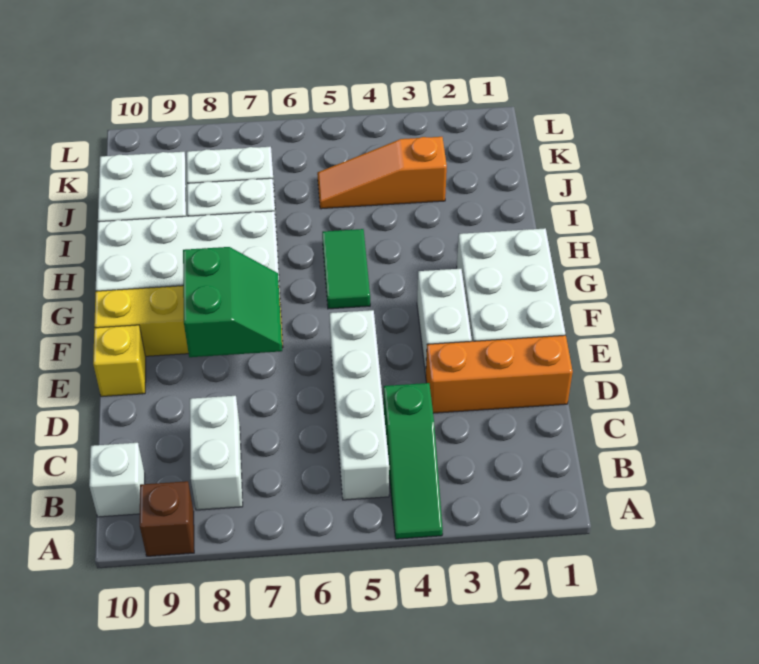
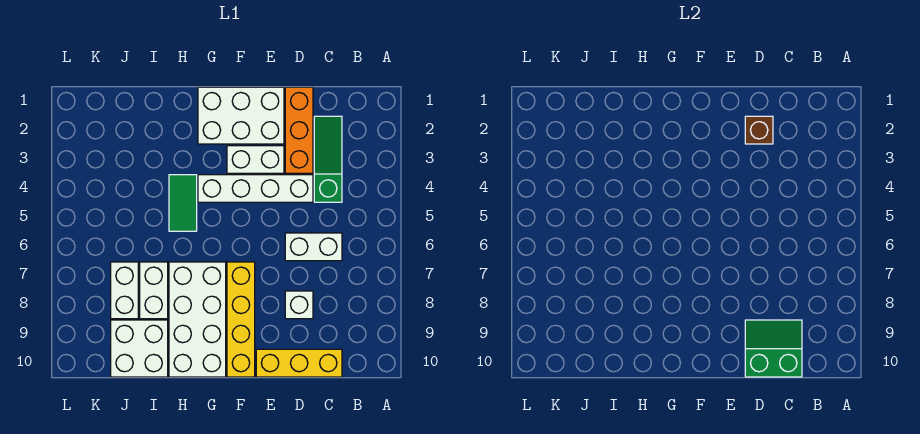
green 1x3 slope [384,383,443,539] -> green 1x3 slope turned to [314,116,342,202]
brown 1x1 brick [140,481,194,556] -> brown 1x1 brick moved to [745,116,773,144]
white 1x4 brick [329,310,389,500] -> white 1x4 brick moved to [198,175,313,202]
white 1x2 brick [190,396,243,510] -> white 1x2 brick moved to [285,233,342,261]
white 1x1 brick [89,443,145,517] -> white 1x1 brick moved to [285,291,313,319]
green 2x2 slope [183,247,282,357] -> green 2x2 slope moved to [745,320,802,377]
yellow 1x1 brick [93,325,146,397] -> yellow 1x3 brick [256,349,342,377]
green 1x2 tile [322,229,370,309] -> green 1x2 tile turned to [169,175,197,231]
orange 1x3 slope [317,137,447,209] -> none

